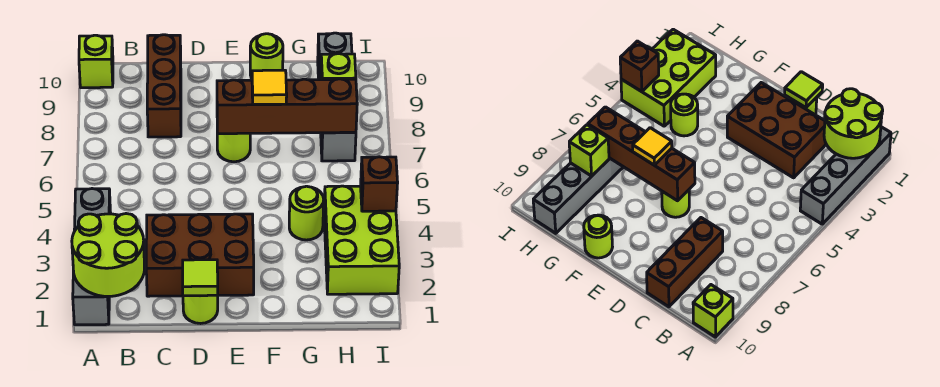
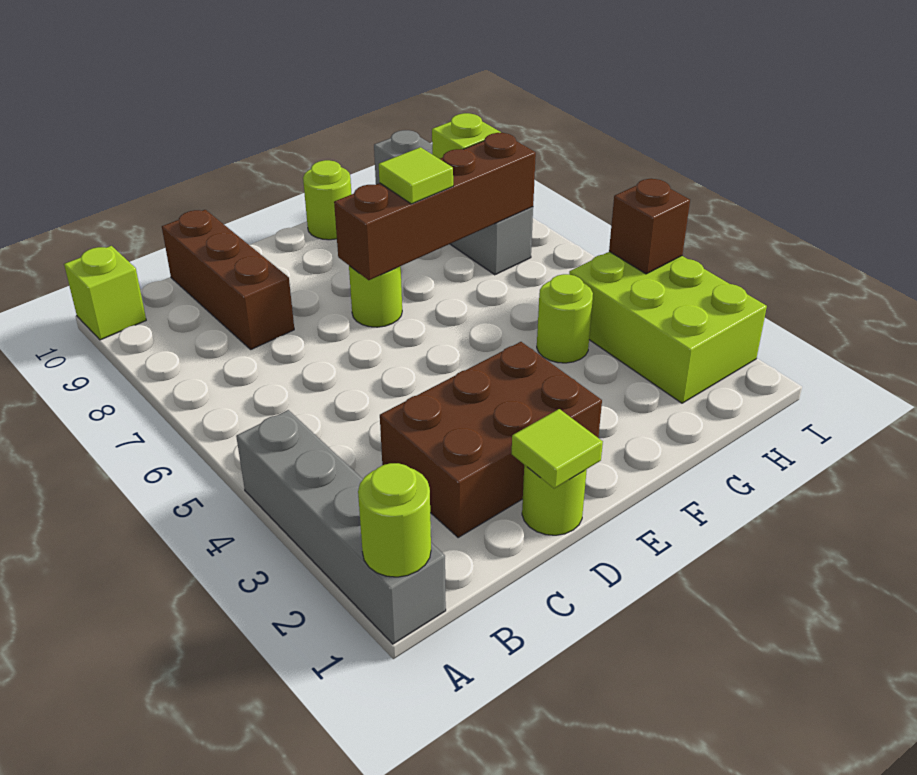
lime 2x2 round brick [72,214,145,297] -> lime 1x1 round brick [358,463,431,577]
yellow 1x1 tile [252,70,287,104] -> lime 1x1 tile [379,147,453,204]

